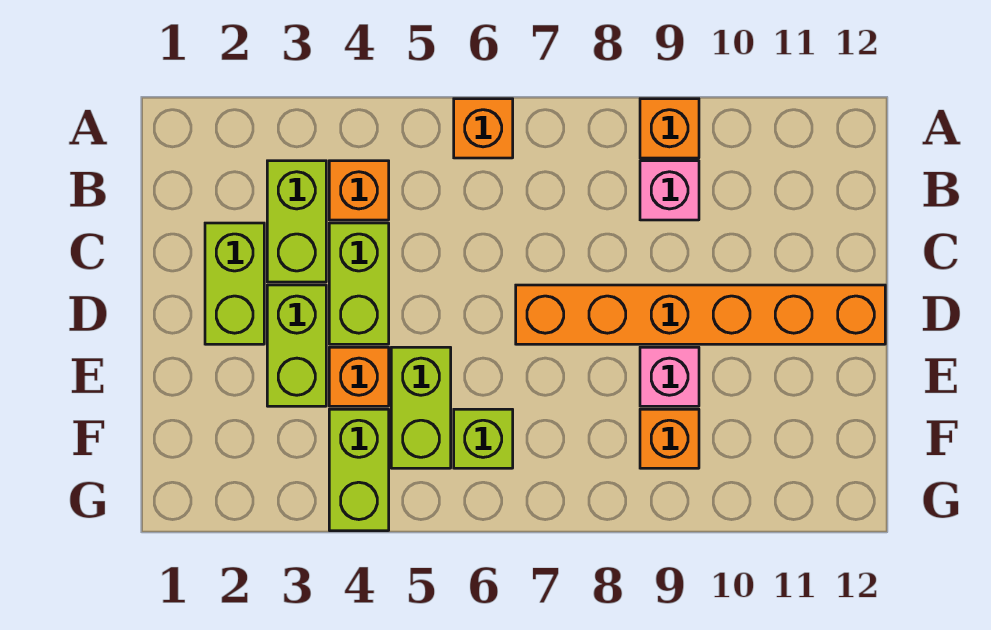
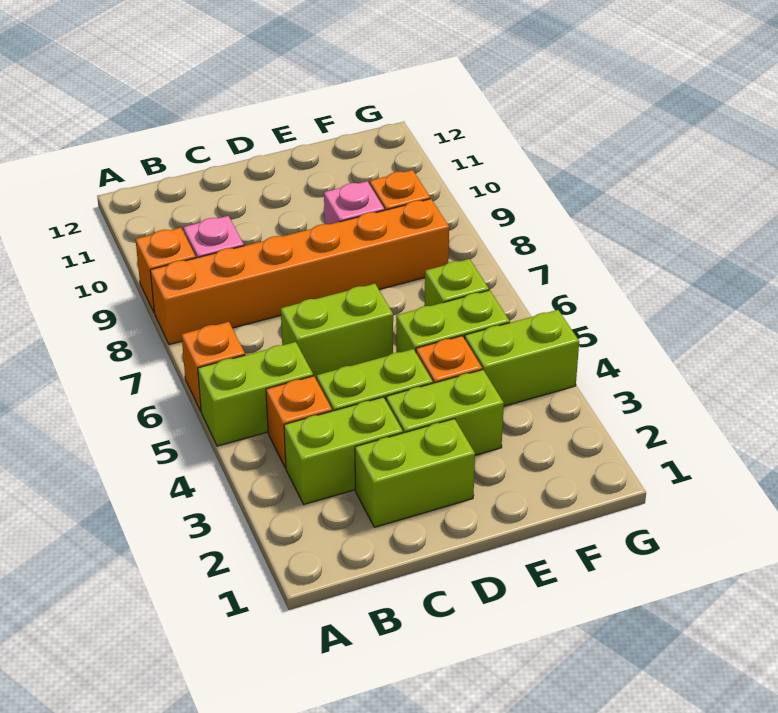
none -> lime 1x2 brick [198,342,313,446]
none -> lime 1x2 brick [281,284,393,380]
orange 1x6 brick [516,285,885,344] -> orange 1x6 brick turned to [150,199,449,345]

